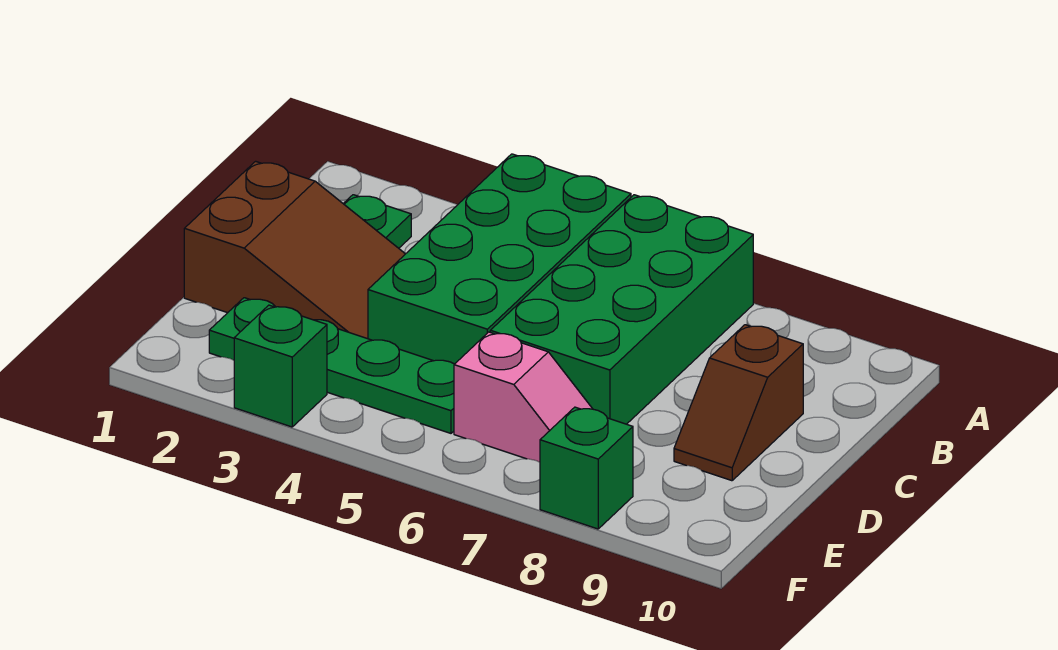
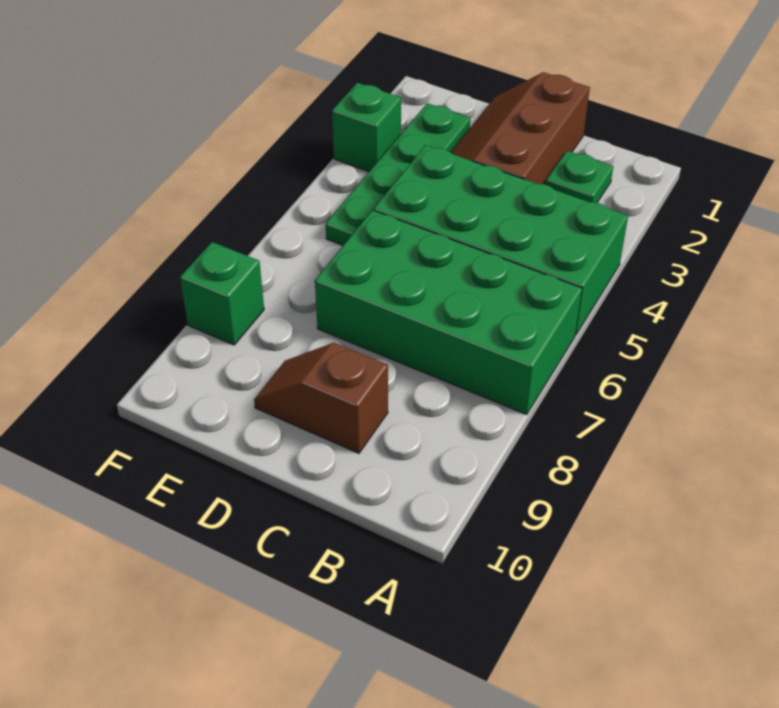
brown 2x3 slope [184,161,405,339] -> brown 2x3 slope turned to [451,72,590,185]
pink 1x2 slope [454,332,592,462] -> none

